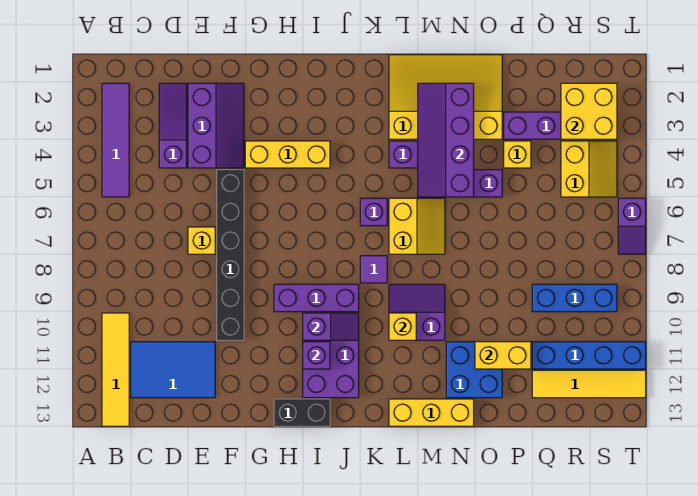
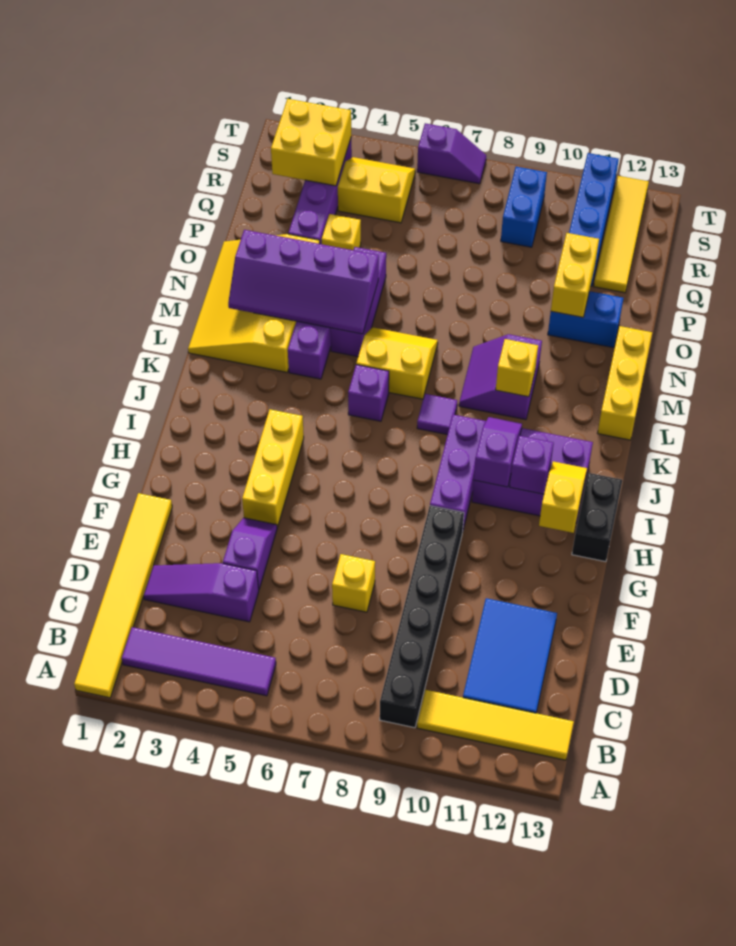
none -> yellow 1x6 tile [74,493,172,698]
purple 2x3 slope [188,83,244,168] -> purple 1x2 slope [223,518,277,589]
black 1x6 brick [217,170,244,340] -> black 1x6 brick turned to [380,506,464,728]
none -> yellow 1x2 slope [539,461,587,533]
blue 2x2 brick [446,342,502,398] -> blue 1x2 brick [548,291,623,348]
blue 1x3 brick [532,284,617,312] -> blue 1x2 brick [501,167,547,247]

